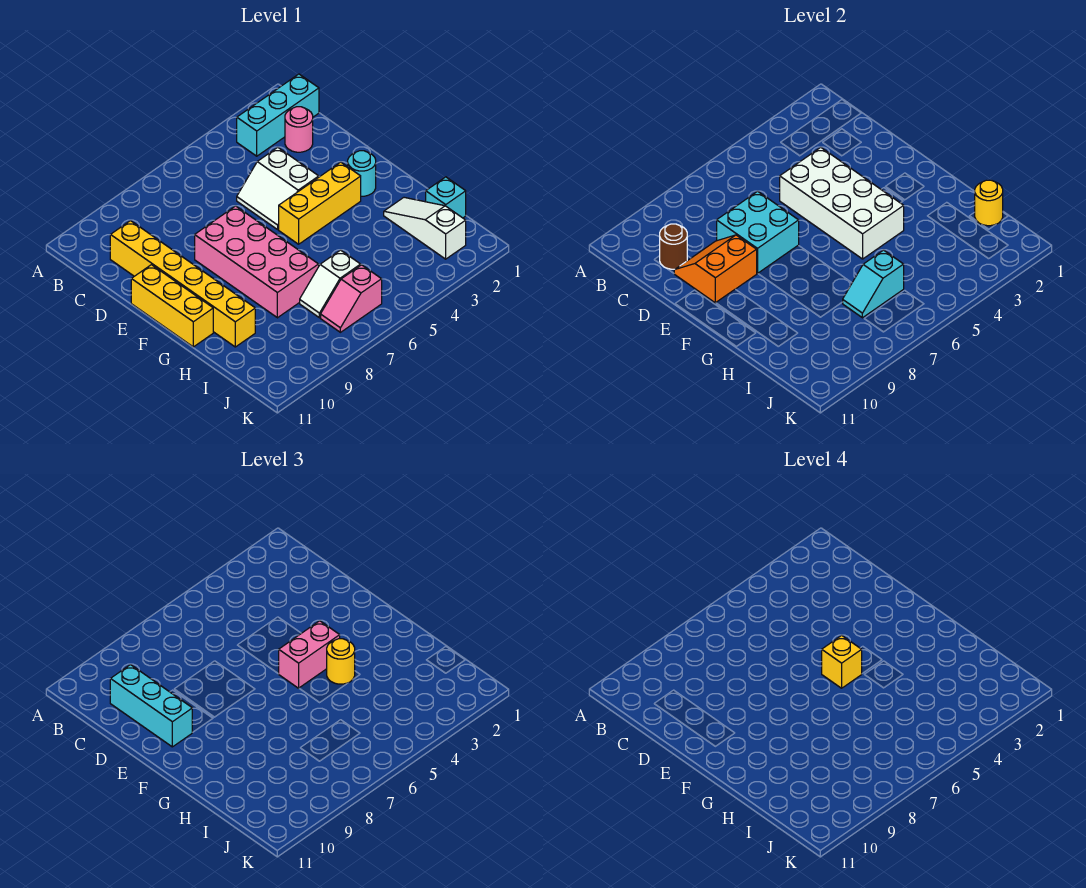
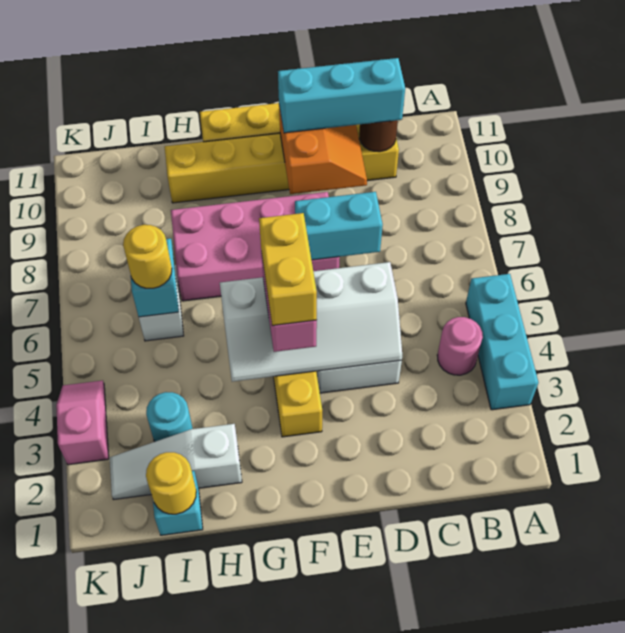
cyan 1x3 brick [237,74,319,156] -> cyan 1x3 brick moved to [466,274,538,410]
pink 1x1 round brick [285,107,313,152] -> pink 1x1 round brick moved to [437,317,483,375]
white 2x4 brick [780,147,904,259] -> white 2x4 slope [220,262,402,382]
cyan 2x2 brick [717,191,799,274] -> cyan 1x2 brick [295,192,383,260]
cyan 1x1 round brick [348,151,376,196] -> cyan 1x1 round brick moved to [146,392,193,442]
yellow 1x1 brick [822,635,862,688] -> yellow 1x2 brick [259,213,317,326]
yellow 1x1 round brick [327,639,355,684] -> yellow 1x1 round brick moved to [123,225,172,288]
white 1x3 slope [384,197,466,259] -> white 1x3 slope turned to [110,424,242,500]
pink 1x2 slope [321,265,382,332] -> pink 1x2 slope moved to [56,380,109,465]

